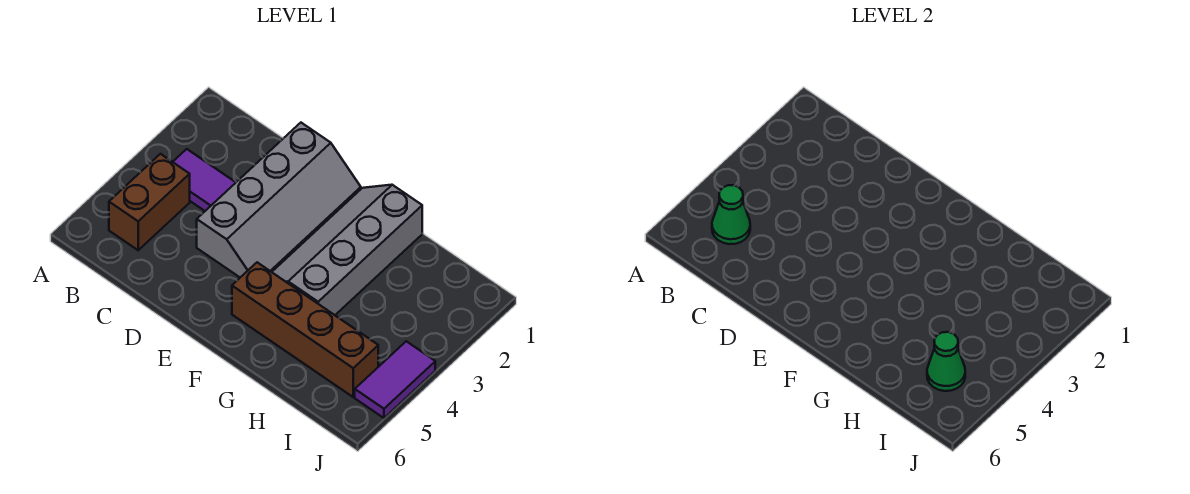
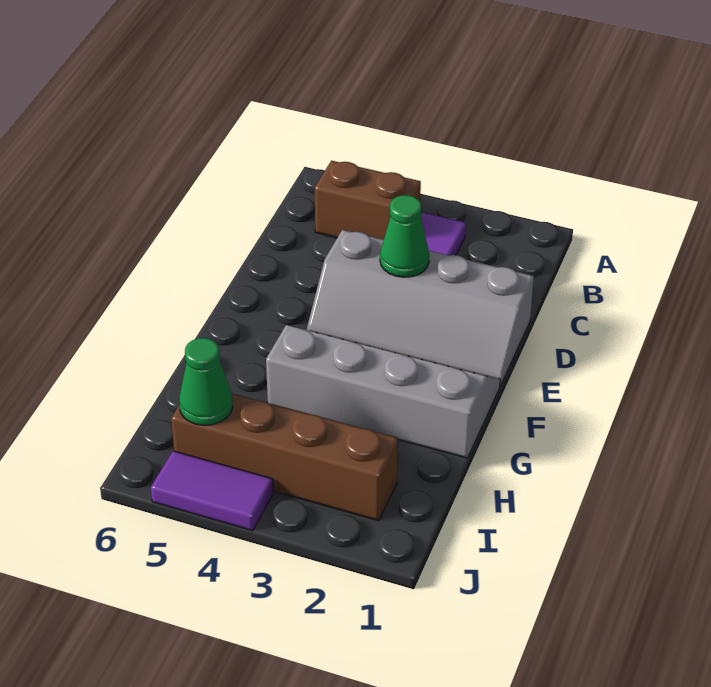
green 1x1 cone [712,185,750,244] -> green 1x1 cone moved to [380,195,429,277]
brown 1x4 brick [232,262,378,397] -> brown 1x4 brick turned to [171,394,398,521]

